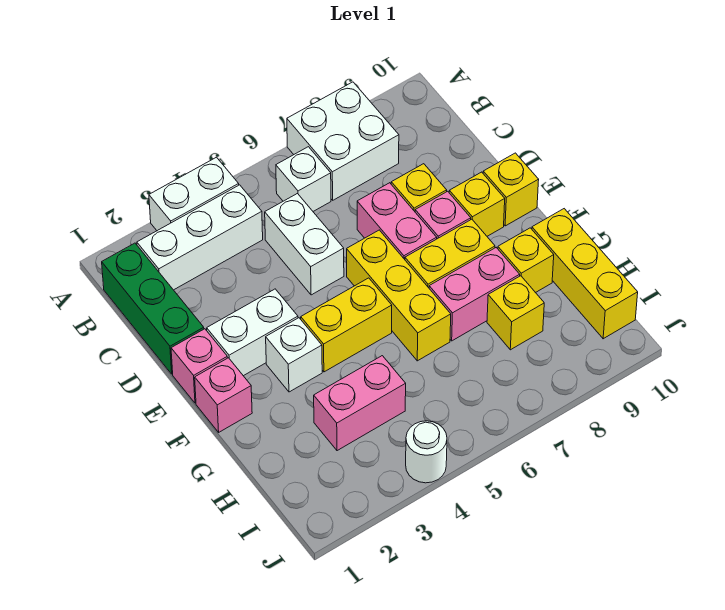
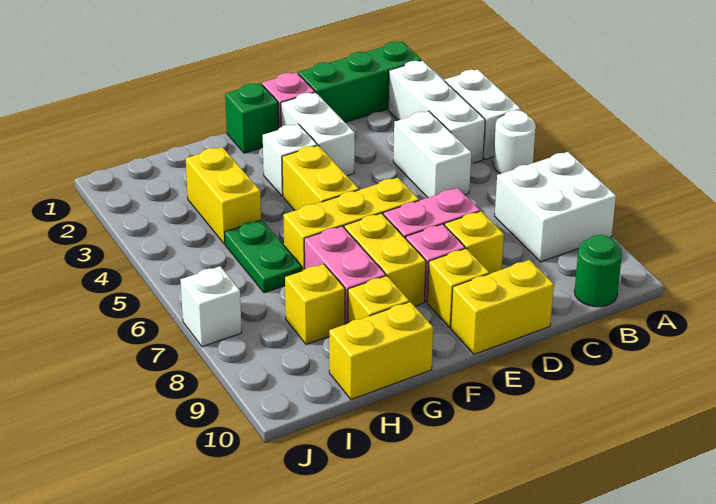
white 1x1 brick [276,147,331,211] -> white 1x1 brick moved to [180,266,242,347]
none -> green 1x1 round brick [574,235,622,307]
white 1x2 brick [265,194,344,295] -> white 1x2 brick turned to [393,111,471,198]
yellow 1x1 brick [483,153,539,226] -> yellow 1x2 brick [451,260,554,354]
pink 1x1 brick [195,358,252,432] -> green 1x1 brick [225,83,279,153]
yellow 1x3 brick [532,209,638,339] -> yellow 1x2 brick [329,302,433,400]
pink 1x2 brick [314,356,406,451] -> yellow 1x2 brick [186,147,261,244]
none -> green 1x2 plate [225,220,302,293]
white 1x1 round brick [406,421,447,483] -> white 1x1 round brick moved to [493,110,536,174]

